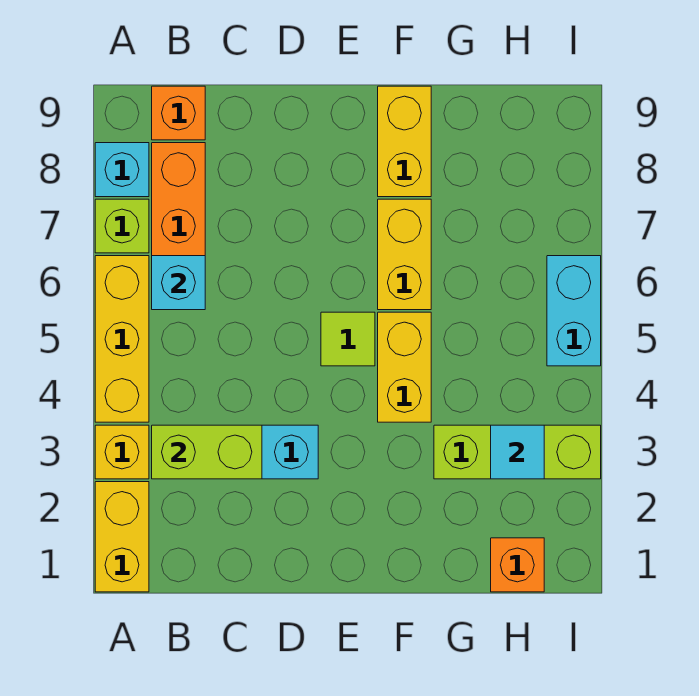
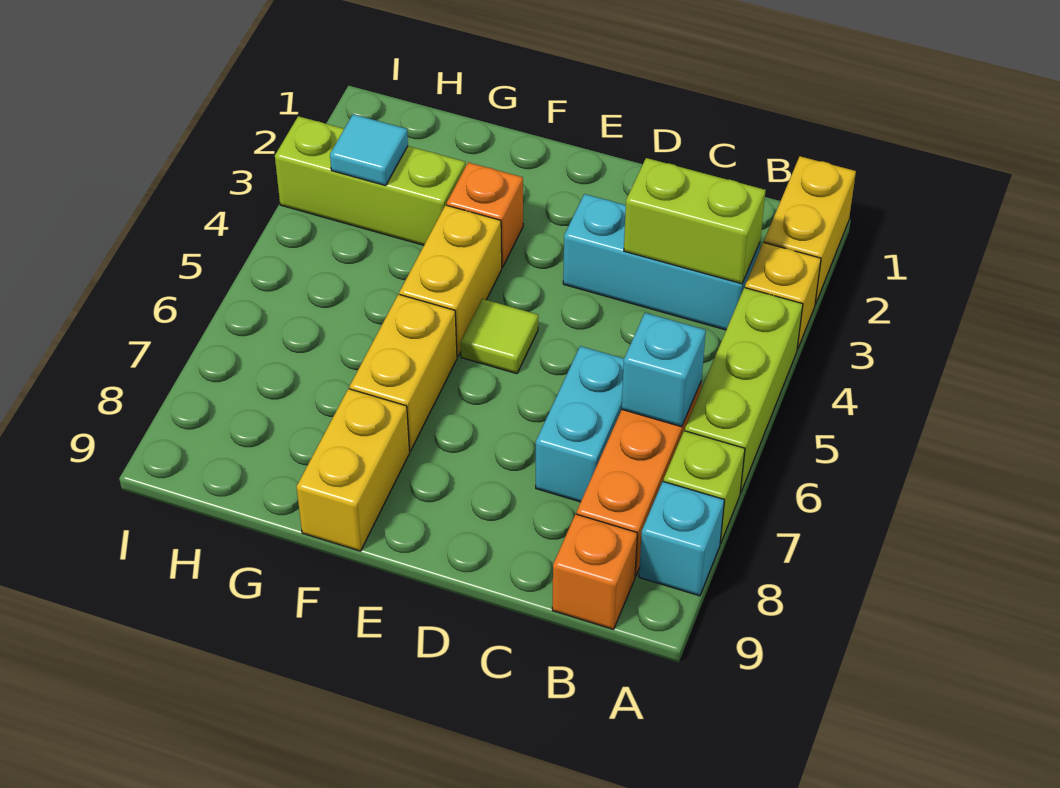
yellow 1x3 brick [95,256,149,422] -> lime 1x3 brick [685,288,803,493]
orange 1x1 brick [491,538,544,592] -> orange 1x1 brick moved to [447,162,523,267]
cyan 1x2 brick [547,256,601,366] -> cyan 1x2 brick moved to [536,346,624,502]

